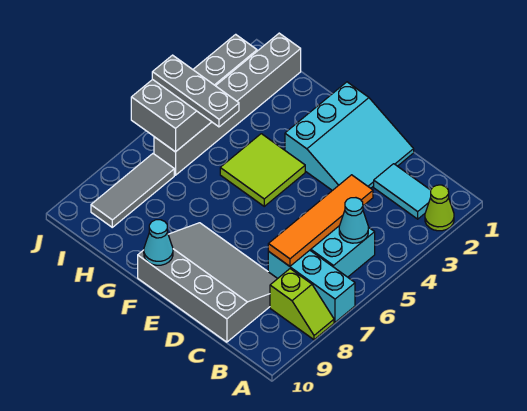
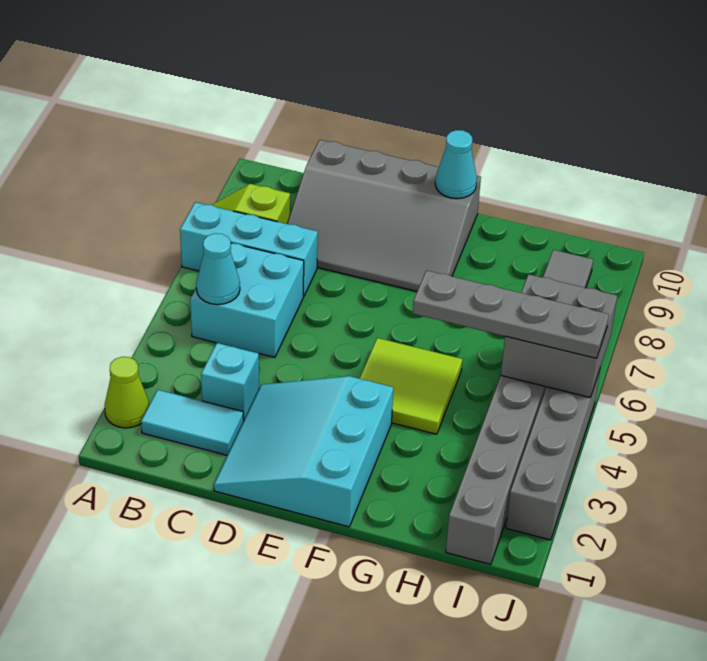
none -> cyan 1x1 brick [201,343,259,419]
orange 1x4 tile [268,175,373,266] -> none
grey 1x3 plate [152,55,239,127] -> grey 1x4 plate [413,270,609,358]

